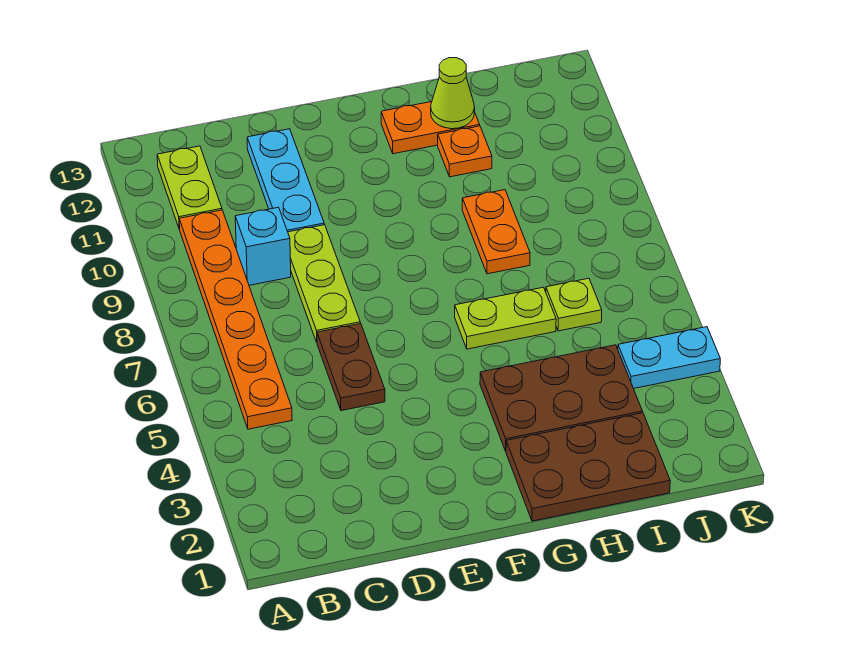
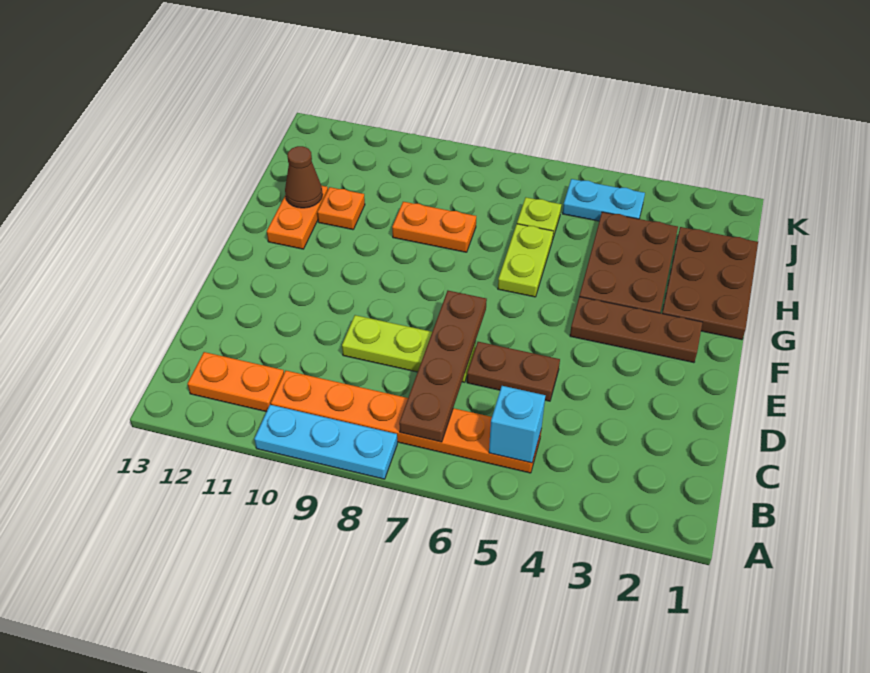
none -> brown 1x4 plate [399,291,487,442]
lime 1x2 plate [157,146,222,229] -> orange 1x2 plate [188,352,284,412]
cyan 1x1 brick [235,207,291,285] -> cyan 1x1 brick moved to [489,386,545,463]
cyan 1x3 plate [247,129,324,232] -> cyan 1x3 plate moved to [254,405,397,479]
none -> brown 1x3 plate [570,297,702,363]
lime 1x1 cone [431,58,475,129] -> brown 1x1 cone [285,146,323,208]
cyan 1x2 plate [618,327,720,389] -> cyan 1x2 plate turned to [563,179,645,221]

